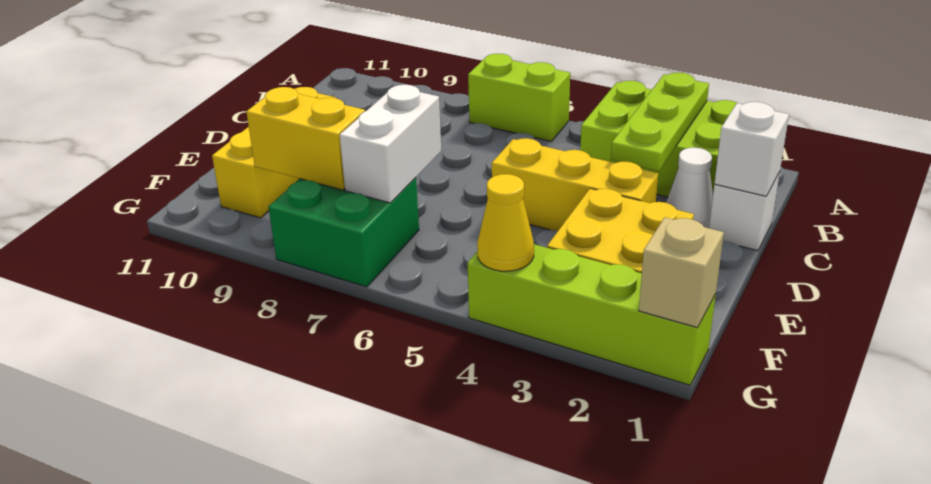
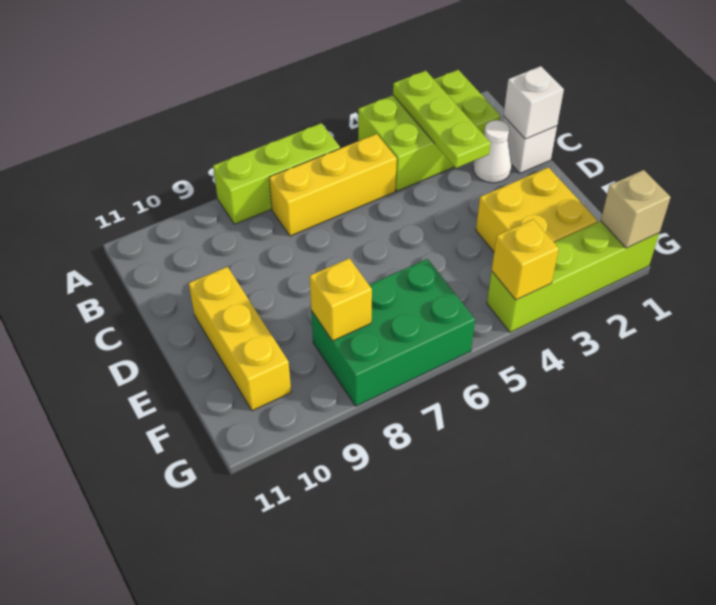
lime 1x2 brick [468,54,570,141] -> lime 1x3 brick [213,123,340,224]
yellow 1x3 brick [492,138,658,231] -> yellow 1x3 brick moved to [269,134,397,236]
white 1x2 brick [340,85,441,203] -> none
green 2x2 brick [269,178,419,287] -> green 2x3 brick [311,259,475,406]
yellow 1x2 brick [246,87,365,190] -> yellow 1x1 brick [310,258,372,341]
yellow 1x1 cone [477,174,534,271] -> yellow 1x1 brick [492,219,559,300]

